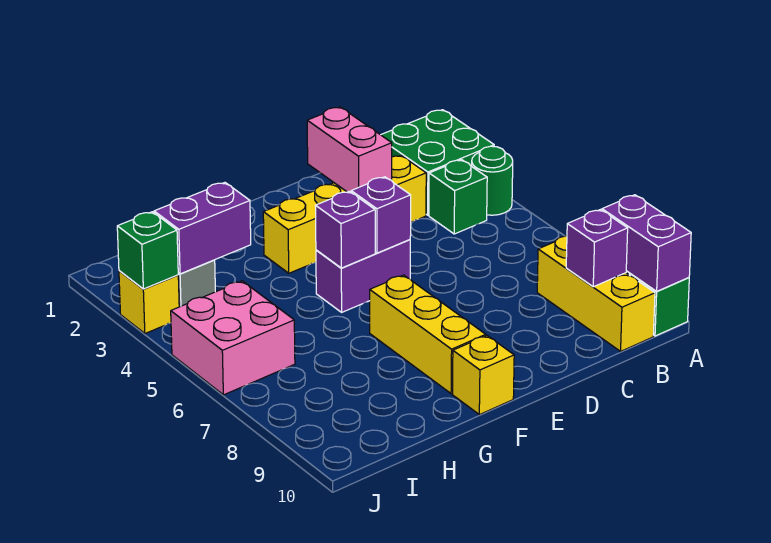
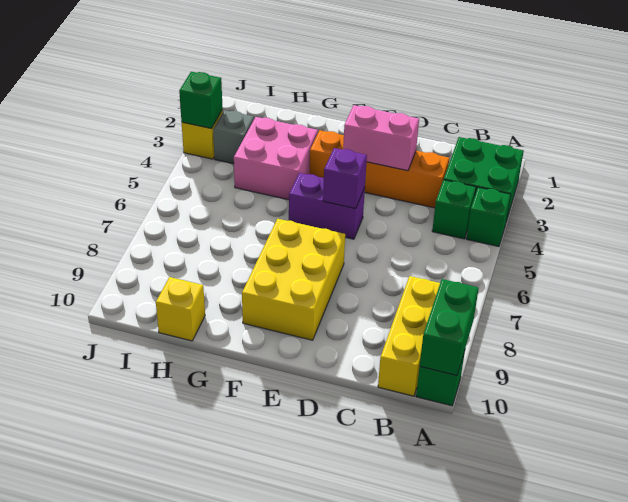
green 1x1 round brick [472,146,513,215] -> green 1x1 brick [466,187,511,247]
purple 1x2 brick [602,195,691,291] -> green 1x2 brick [420,279,479,375]
purple 1x1 brick [566,210,628,287] -> none
yellow 1x4 brick [263,156,426,273] -> orange 1x4 brick [309,130,449,208]
pink 1x2 brick [307,107,392,192] -> pink 1x2 brick turned to [343,105,419,171]
purple 1x1 brick [316,191,375,268] -> none
yellow 1x3 brick [370,275,486,394] -> yellow 2x3 brick [242,219,345,340]
yellow 1x1 brick [452,336,514,415] -> yellow 1x1 brick moved to [156,277,205,341]
purple 1x2 brick [154,183,251,274] -> none
pink 2x2 brick [171,281,295,395] -> pink 2x2 brick moved to [234,117,318,200]

